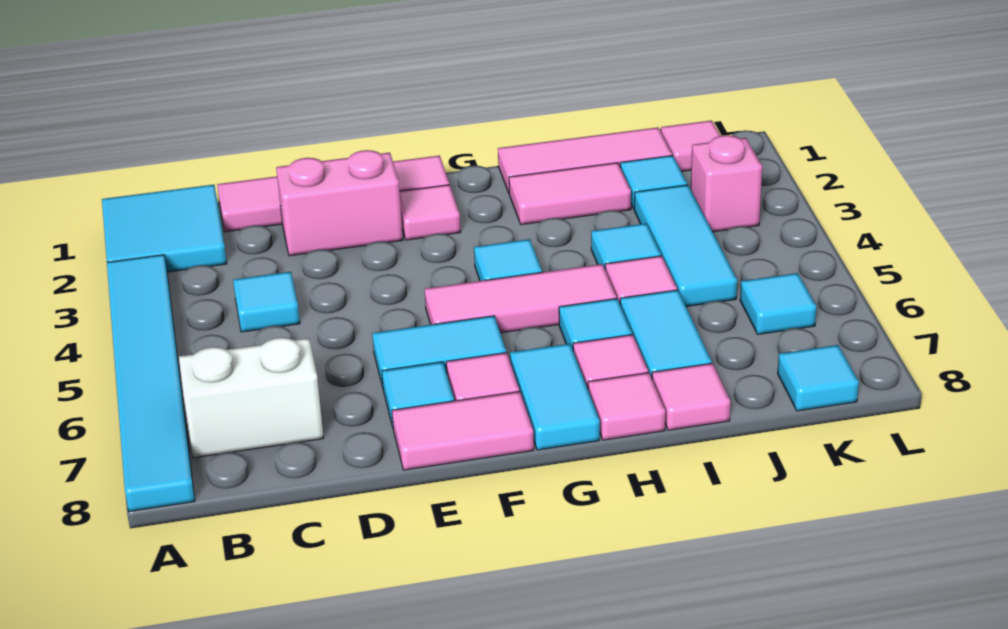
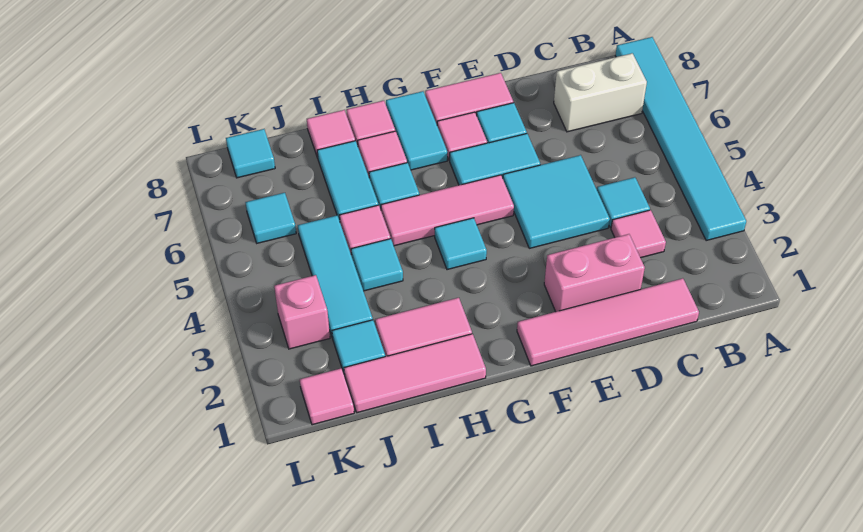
cyan 2x2 tile [102,185,227,272] -> cyan 2x2 tile moved to [503,155,610,248]
pink 1x1 tile [400,185,461,240] -> pink 1x1 tile moved to [611,210,666,258]

